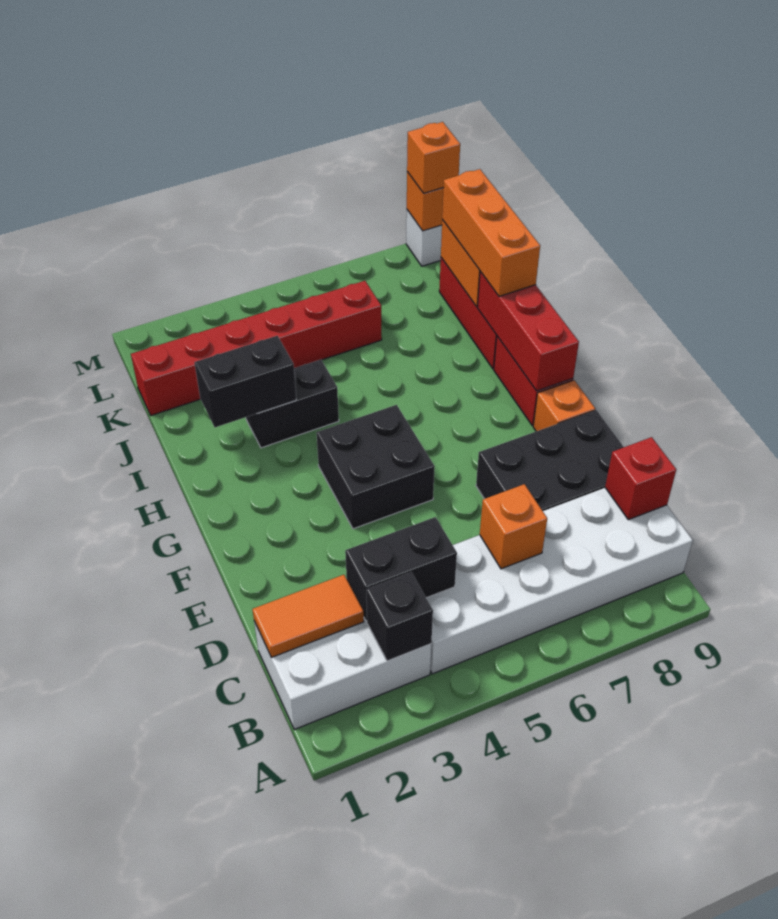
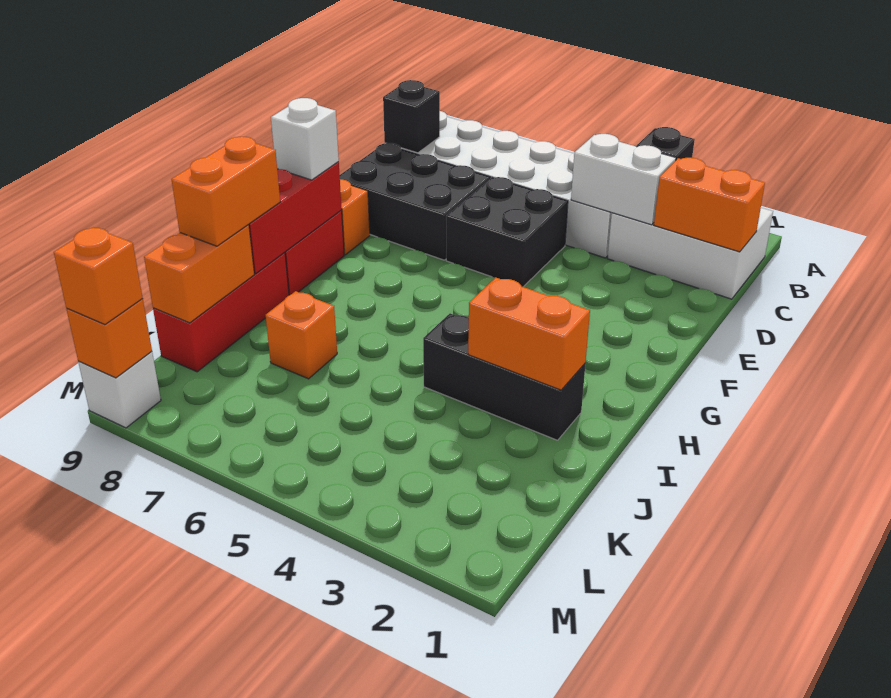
orange 1x2 tile [252,575,364,657] -> orange 1x2 brick [654,158,765,252]
black 1x2 brick [345,517,457,621] -> white 1x2 brick [571,134,676,225]
orange 1x1 brick [480,484,547,569] -> orange 1x1 brick moved to [266,291,337,379]
red 1x1 brick [605,437,676,520] -> black 1x1 brick [383,80,440,153]
black 2x2 brick [316,405,435,529] -> black 2x2 brick moved to [446,177,568,287]
none -> white 1x1 brick [271,98,339,180]
black 1x2 brick [194,336,296,427] -> orange 1x2 brick [468,278,590,390]
black 1x2 brick [246,360,339,448] -> black 1x3 brick [423,313,585,440]
orange 1x3 brick [442,169,540,296] -> orange 1x2 brick [171,137,280,246]
red 1x6 brick [131,281,382,415] -> none

